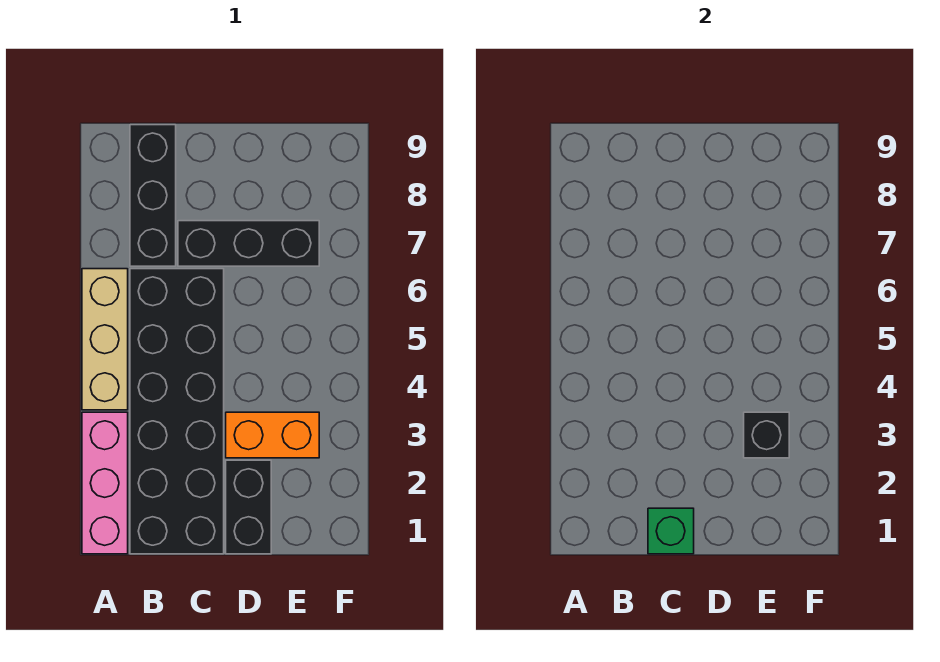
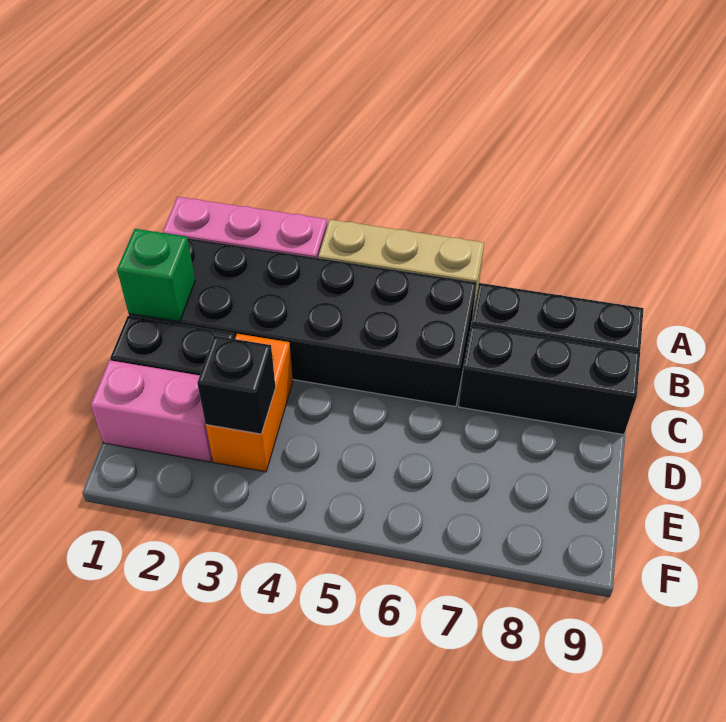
black 1x3 brick [178,221,319,266] -> black 1x3 brick turned to [459,325,640,435]
none -> pink 1x2 brick [91,360,212,462]

